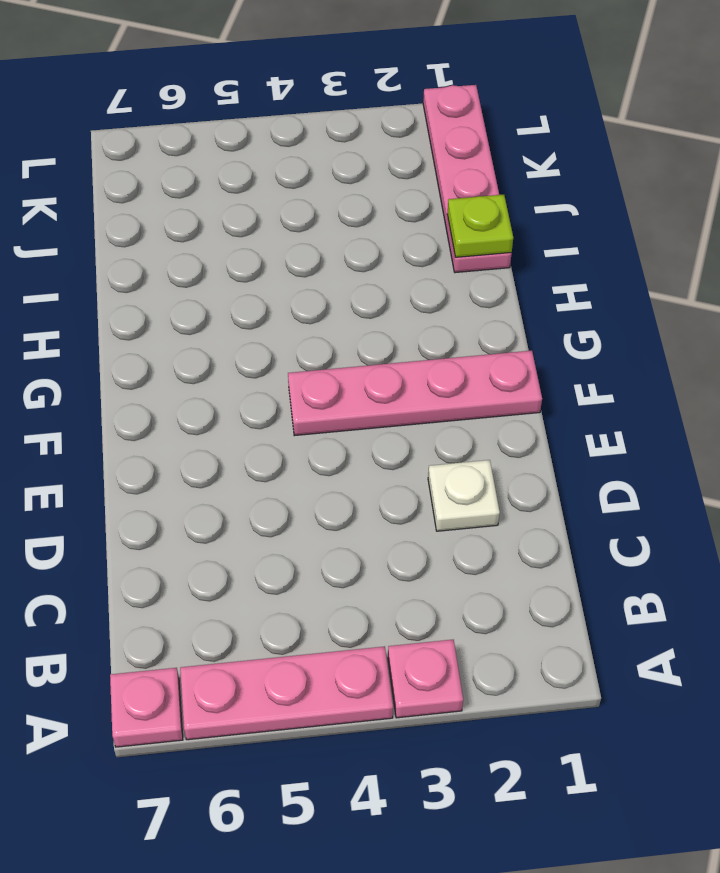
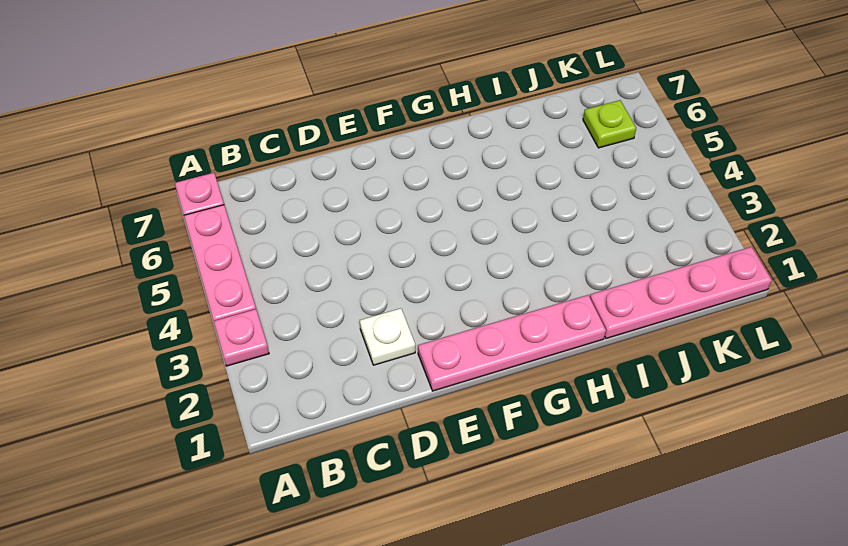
pink 1x4 plate [288,351,542,436] -> pink 1x4 plate turned to [418,295,606,391]
lime 1x1 plate [447,195,513,257] -> lime 1x1 plate moved to [583,100,636,148]

